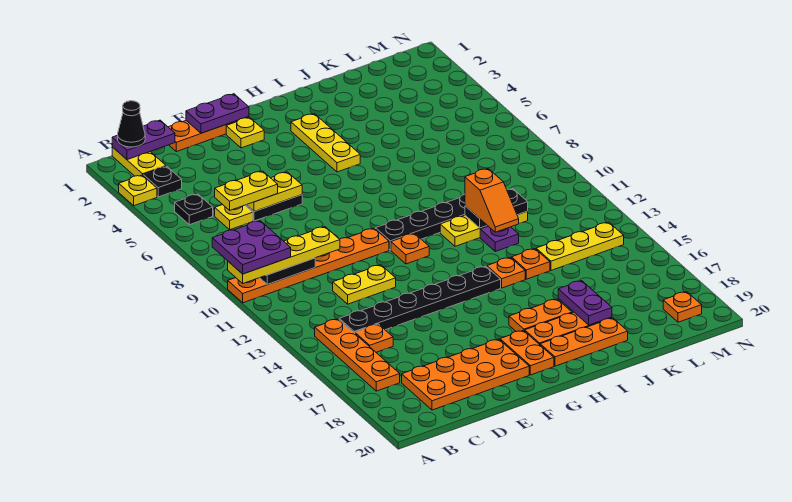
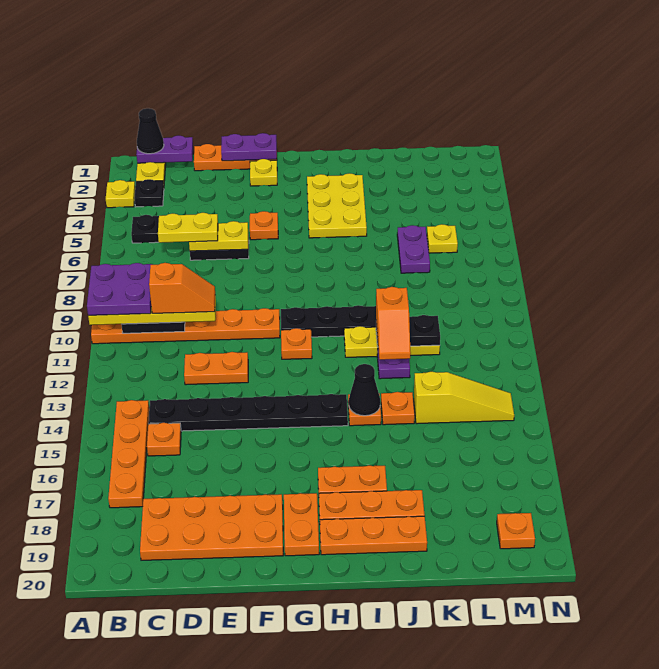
yellow 1x1 plate [215,205,253,230] -> yellow 1x1 plate moved to [427,224,458,253]
none -> orange 1x2 slope [149,263,215,313]
yellow 1x2 plate [333,265,396,304] -> orange 1x2 plate [184,352,248,385]
none -> orange 1x1 plate [250,211,278,240]
yellow 1x3 plate [291,114,360,172] -> yellow 2x3 plate [307,173,367,238]
none -> black 1x1 cone [349,364,380,416]
purple 1x2 plate [558,281,612,325] -> purple 1x2 plate moved to [397,225,430,273]
yellow 1x3 plate [536,222,624,270] -> yellow 1x3 slope [414,372,514,424]

